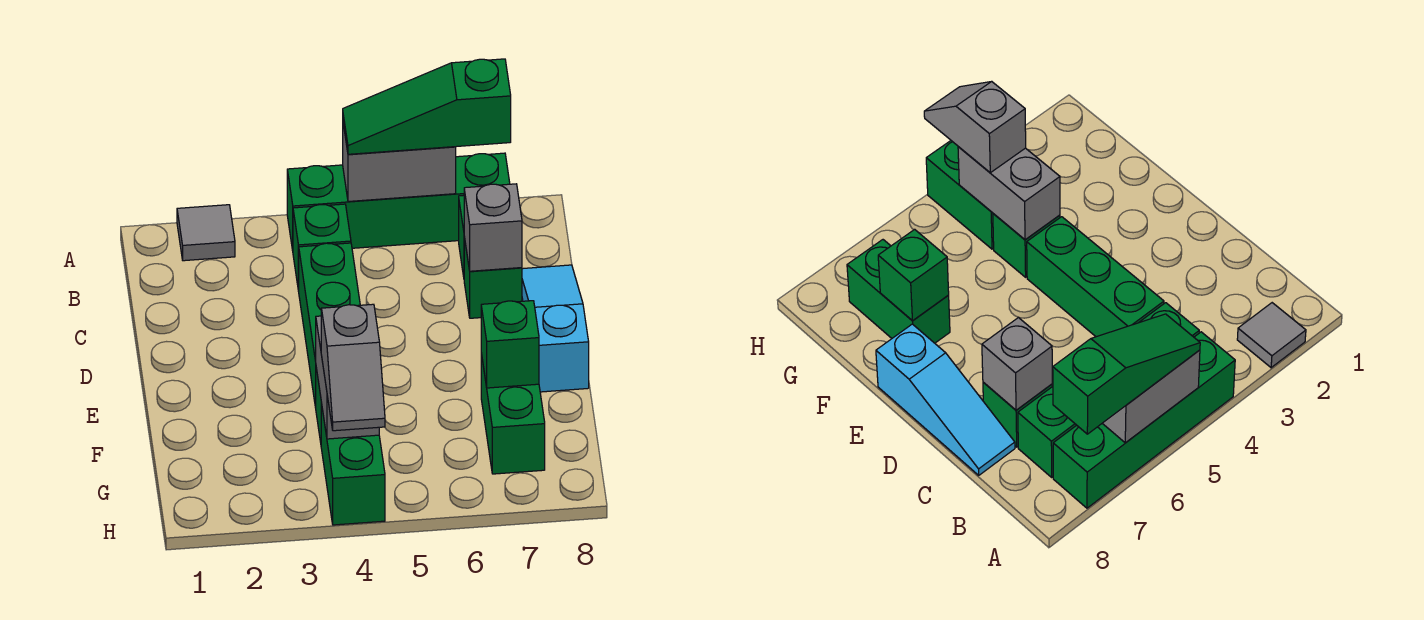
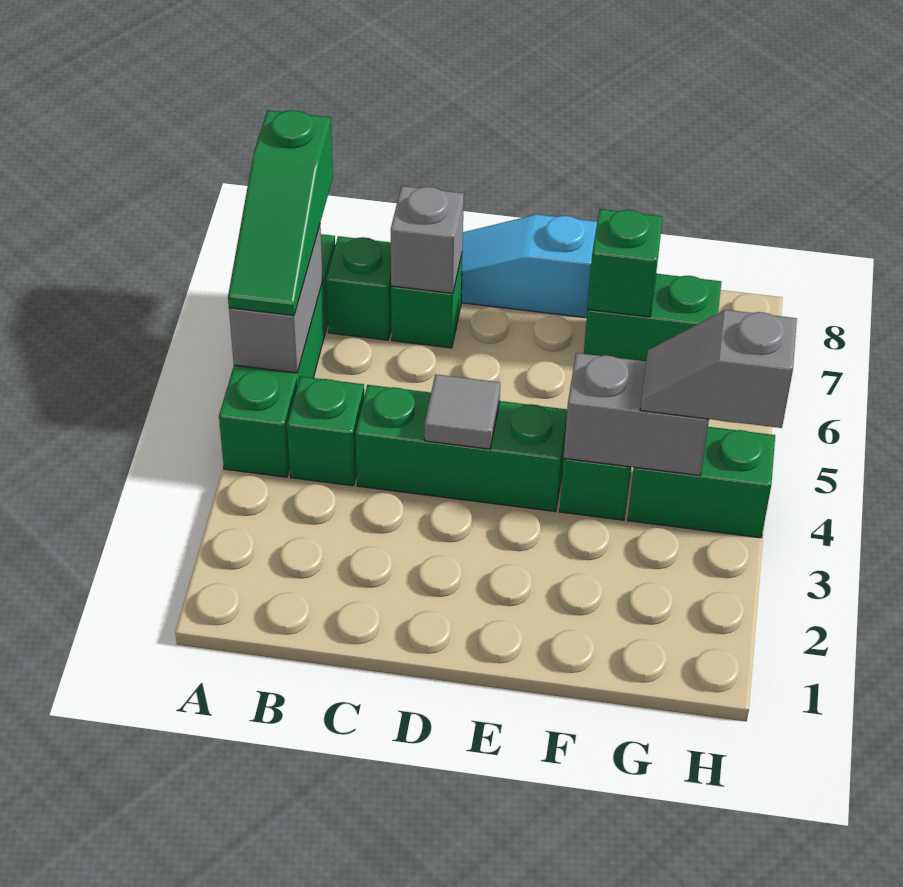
grey 1x1 tile [177,205,235,261] -> grey 1x1 tile moved to [424,374,500,449]
grey 1x2 slope [321,304,385,431] -> grey 1x2 slope turned to [640,310,797,428]

